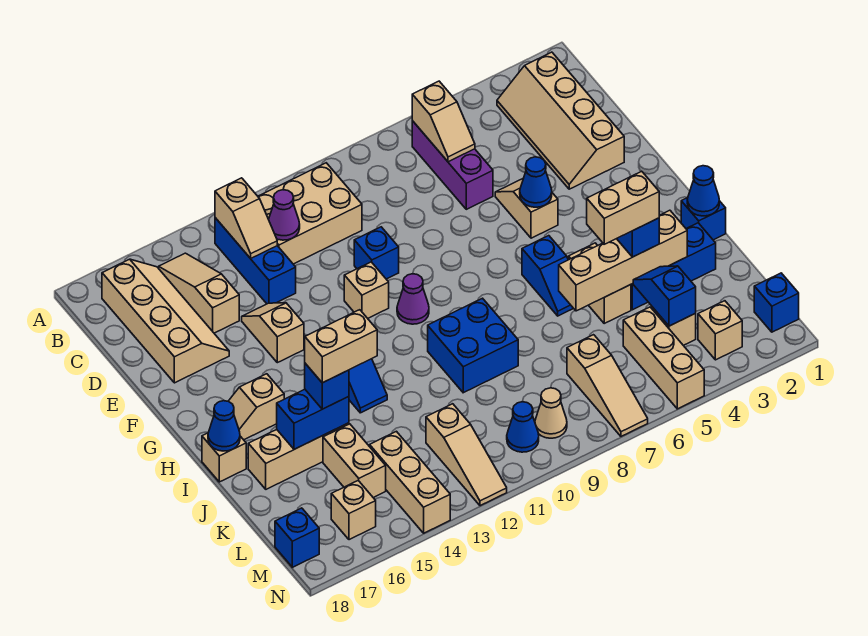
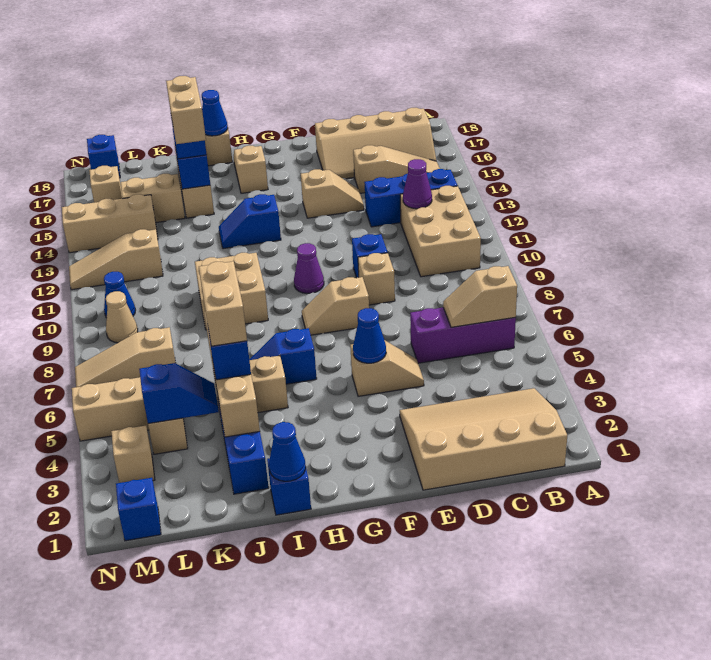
tan 2x4 slope [497,52,624,189] -> tan 3x4 slope [400,388,567,490]
tan 1x2 slope [215,178,277,258] -> tan 1x2 slope moved to [302,277,369,335]
tan 1x1 brick [344,262,389,318] -> tan 1x1 brick moved to [358,253,395,305]
blue 2x2 brick [428,298,518,393] -> tan 2x2 brick [195,253,268,330]

